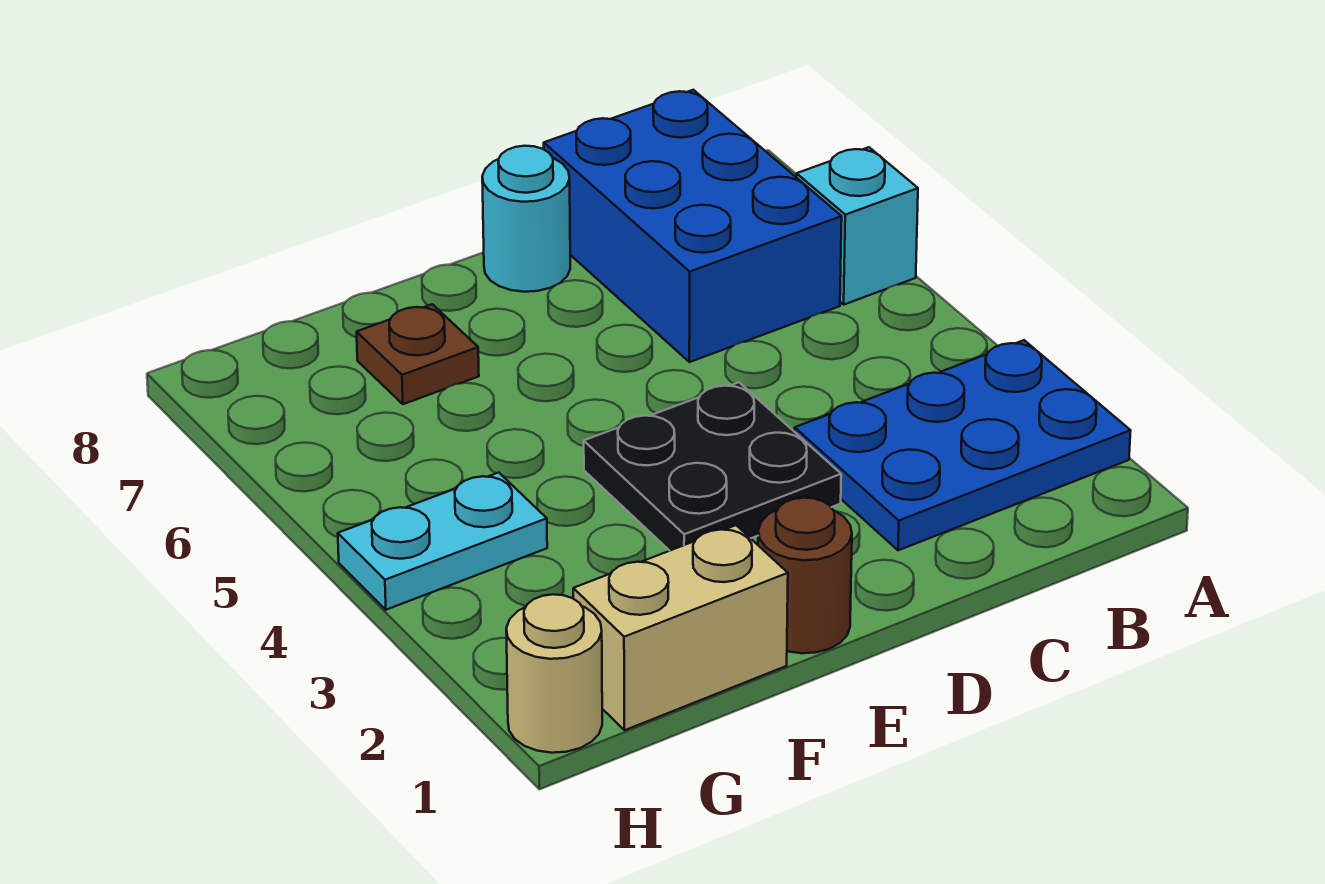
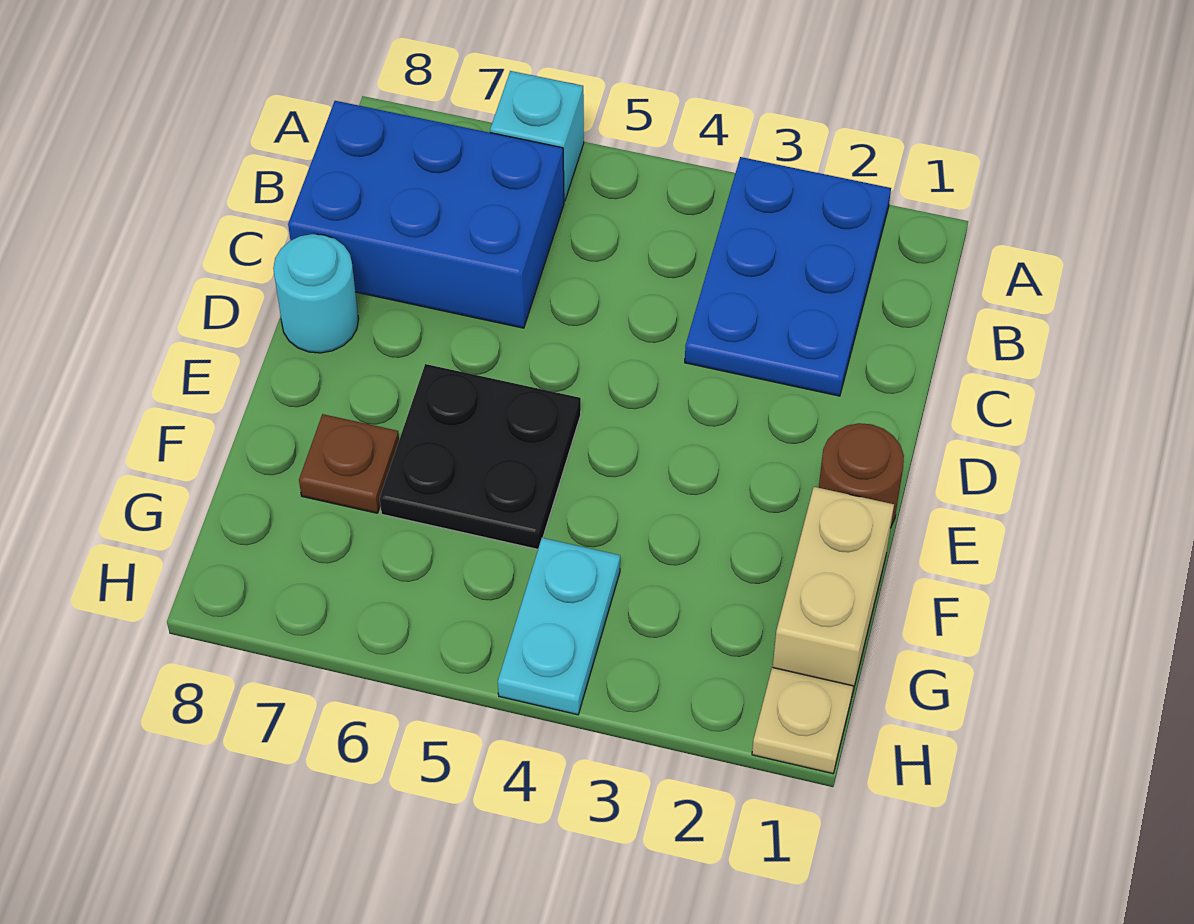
black 2x2 plate [584,382,841,551] -> black 2x2 plate moved to [380,364,581,549]
tan 1x1 round brick [506,594,602,753] -> tan 1x1 plate [752,667,853,774]

